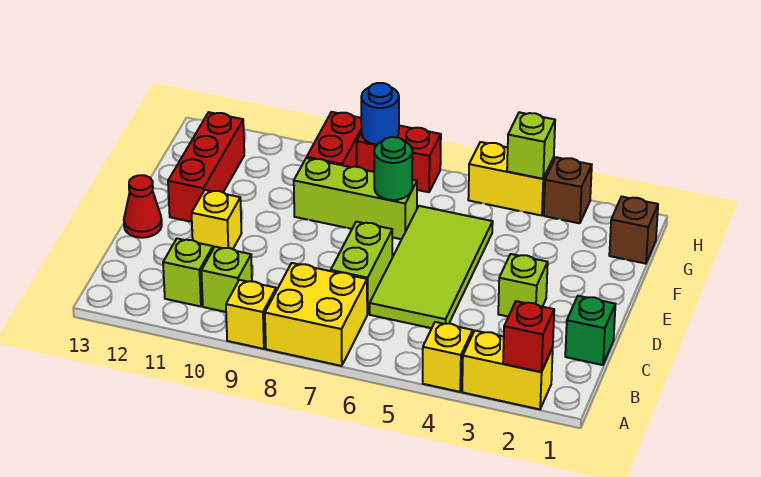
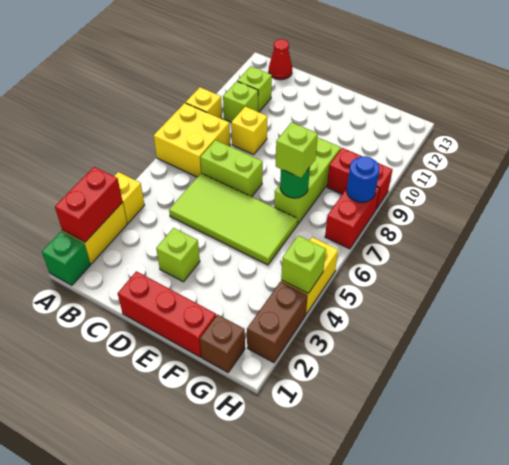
red 1x1 brick [503,301,554,372] -> red 1x2 brick [55,167,123,242]
green 1x1 brick [565,296,615,365] -> green 1x1 brick moved to [42,231,90,285]
yellow 1x1 brick [192,190,242,249] -> yellow 1x1 brick moved to [231,107,267,155]
red 1x1 cone [124,175,162,238] -> red 1x1 cone moved to [269,39,292,80]
red 1x3 brick [168,112,244,222] -> red 1x3 brick moved to [118,271,216,357]
none -> lime 1x1 brick [276,122,318,178]
brown 1x1 brick [544,157,592,223] -> brown 1x2 brick [247,282,308,363]

